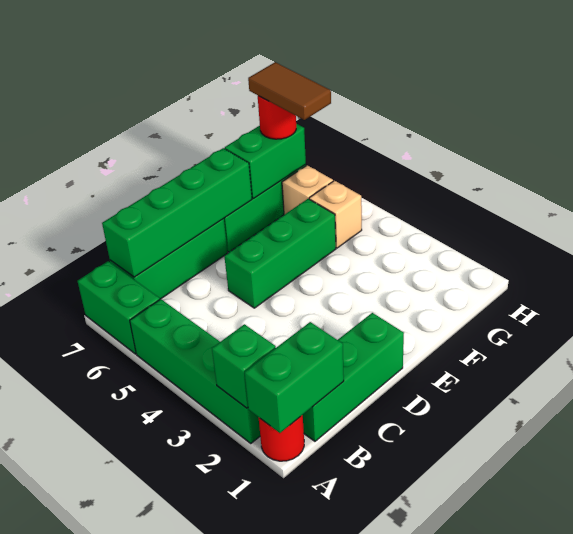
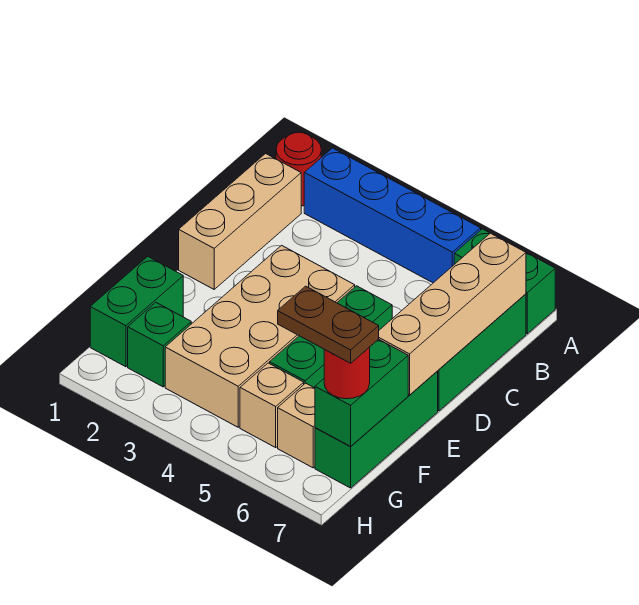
green 1x2 brick [244,322,344,433] -> green 1x2 brick moved to [90,257,183,367]
green 1x4 brick [130,299,260,443] -> blue 1x4 brick [304,148,481,283]
green 1x1 brick [212,324,276,408] -> green 1x1 brick moved to [128,302,191,387]
green 1x3 brick [303,313,404,441] -> tan 1x3 brick [179,154,301,289]
green 1x4 brick [102,148,252,277] -> tan 1x4 brick [379,233,526,395]
none -> tan 2x4 brick [165,245,355,427]
brown 1x2 tile [248,62,331,120] -> brown 1x2 plate [278,286,379,363]

